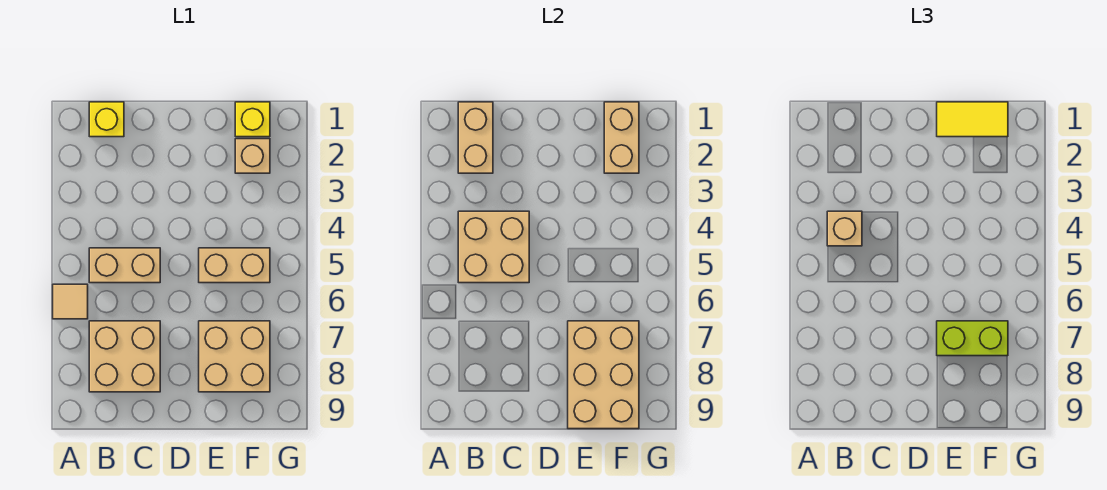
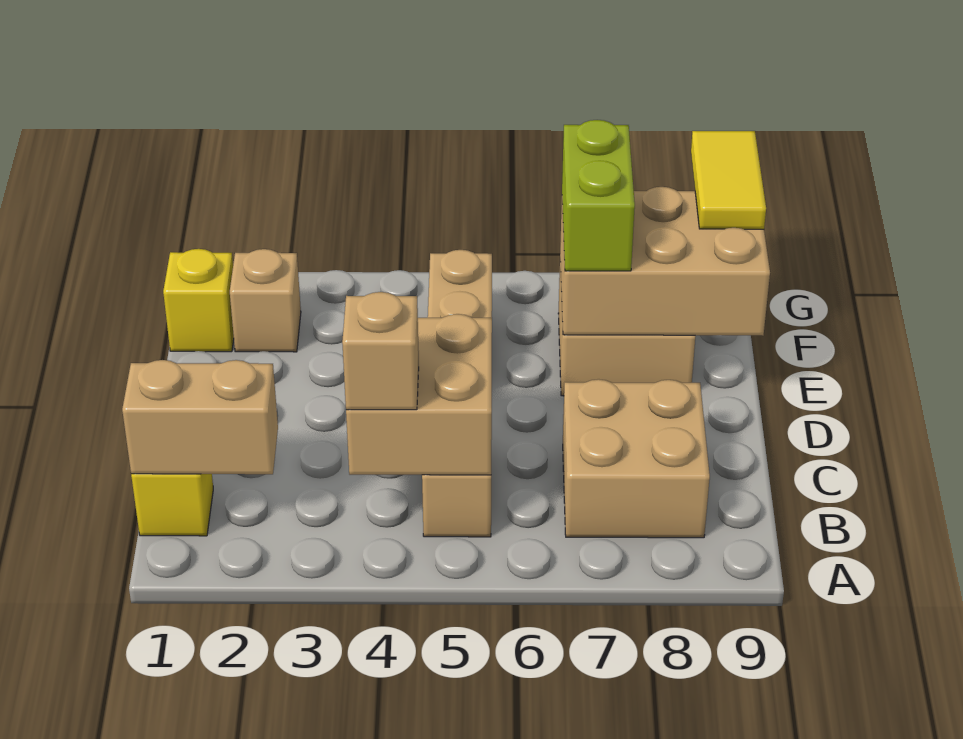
tan 1x1 tile [53,284,88,319] -> none
yellow 1x2 tile [937,102,1008,137] -> yellow 1x2 tile moved to [691,131,766,229]
tan 1x2 brick [604,102,639,173] -> none

